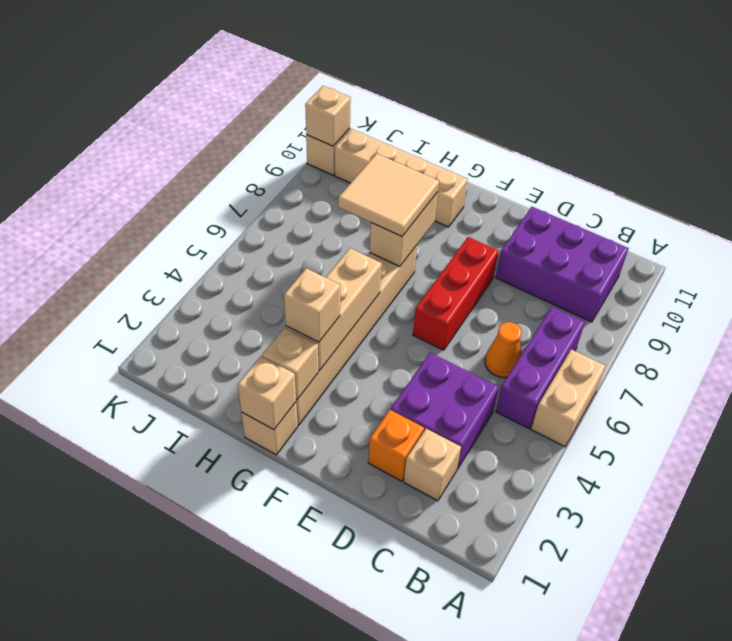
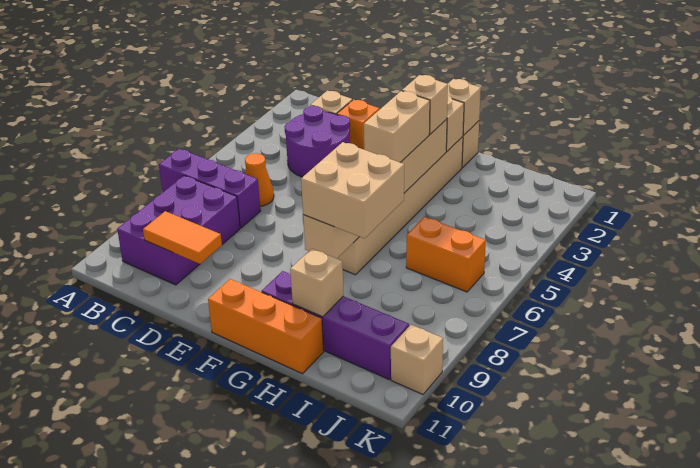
tan 1x2 brick [531,349,605,447] -> tan 1x2 brick moved to [364,91,430,163]
purple 1x3 brick [496,307,585,428] -> purple 1x3 brick turned to [159,149,260,228]
purple 2x3 brick [496,207,629,322] -> purple 2x3 brick turned to [117,176,240,285]
purple 2x2 brick [391,353,499,469] -> purple 2x2 round brick [284,106,350,177]
none -> orange 1x2 tile [143,211,222,264]
red 1x3 brick [413,237,499,350] -> none
none -> orange 1x3 brick [208,279,324,374]
tan 2x2 tile [338,153,439,237] -> tan 2x2 brick [301,142,404,238]
tan 1x4 brick [335,129,468,227] -> purple 1x4 brick [262,271,409,379]
none -> orange 1x2 brick [406,217,486,292]
tan 1x1 brick [305,86,351,146] -> tan 1x1 brick moved to [290,249,344,317]

